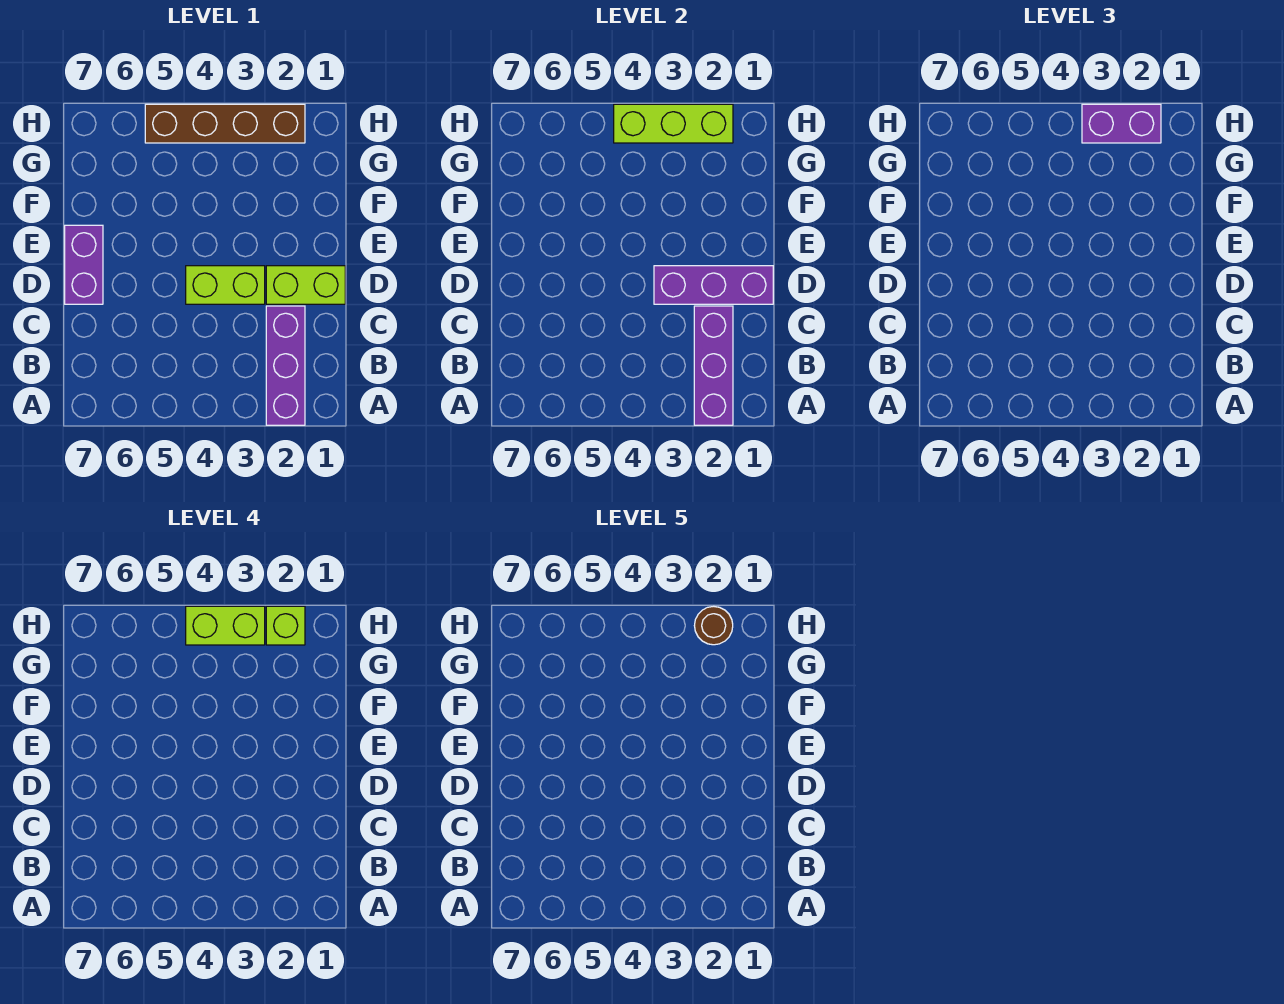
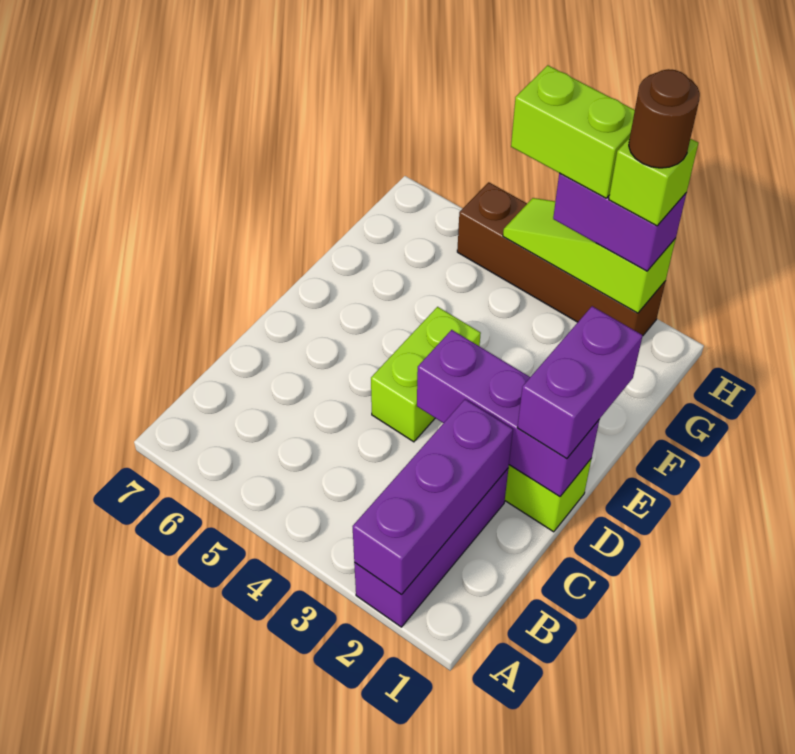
lime 1x2 brick [186,266,265,304] -> lime 1x2 brick turned to [371,307,481,442]
purple 1x2 brick [65,225,103,304] -> purple 1x2 brick moved to [517,306,643,459]
lime 1x3 brick [614,104,733,143] -> lime 1x3 slope [503,198,676,313]

